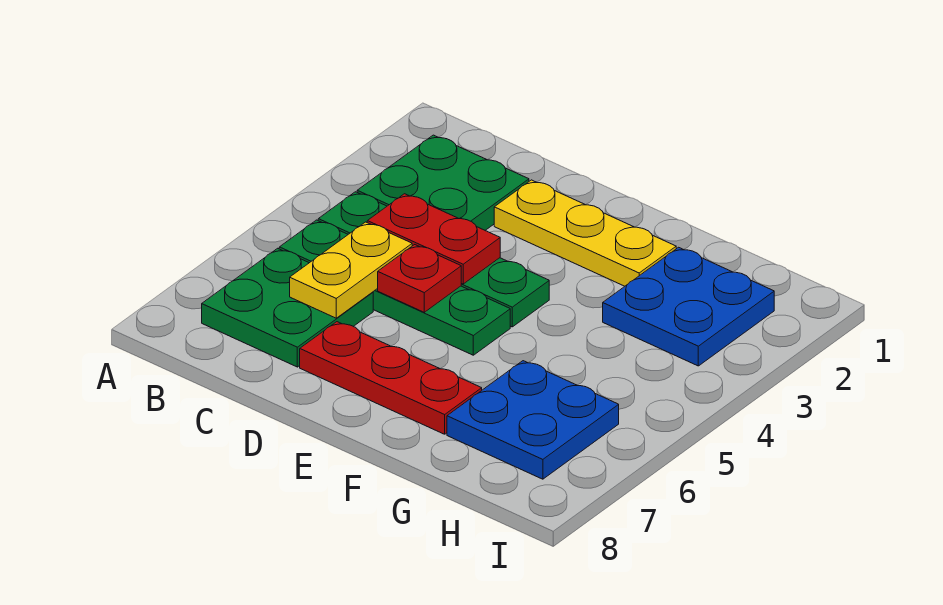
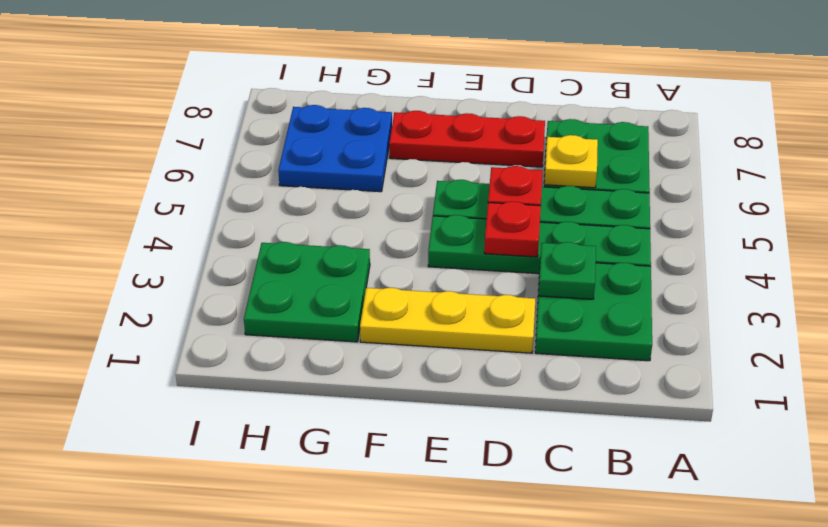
none -> green 1x1 plate [538,242,596,299]
red 1x2 plate [367,194,500,284] -> red 1x1 plate [484,201,541,257]
yellow 1x2 plate [290,222,412,318] -> yellow 1x1 plate [544,135,598,188]
blue 2x2 plate [603,247,774,366] -> green 2x2 plate [244,242,370,342]

